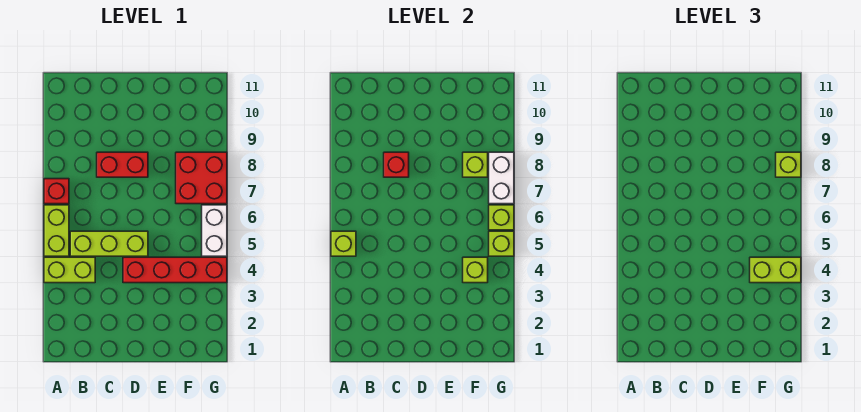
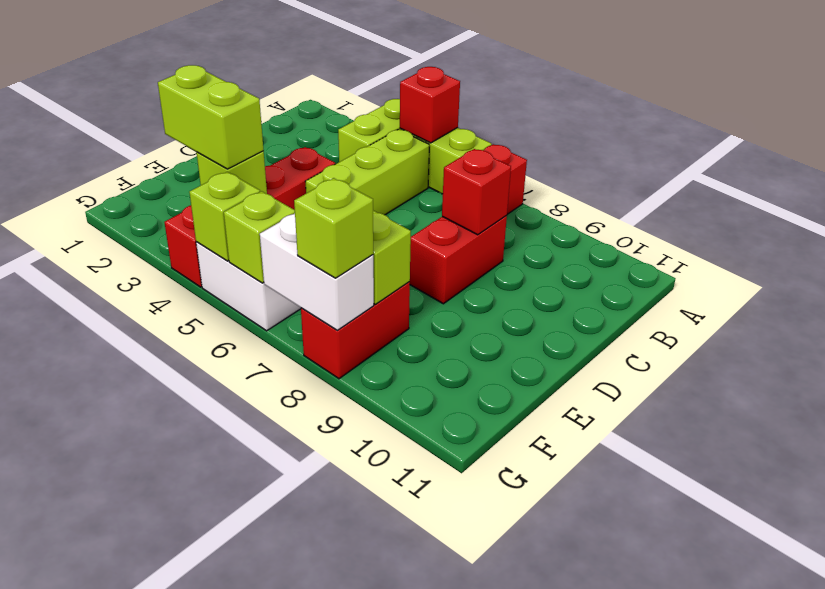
lime 1x1 brick [331,231,356,256] -> red 1x1 brick [400,67,460,143]
lime 1x2 brick [750,257,801,283] -> lime 1x2 brick turned to [158,65,264,169]
red 2x2 brick [176,152,227,204] -> red 1x2 brick [301,282,410,379]

